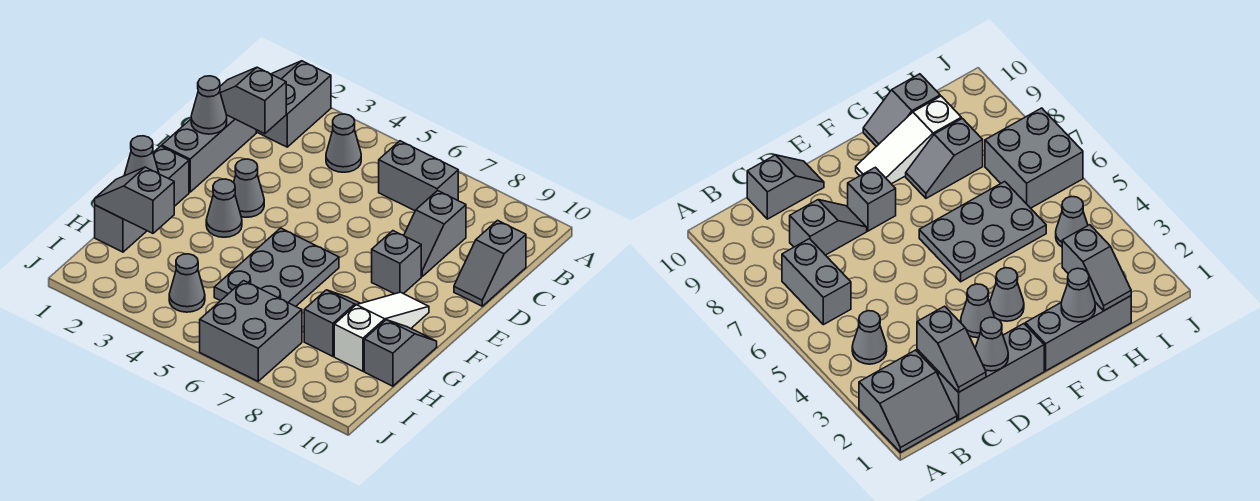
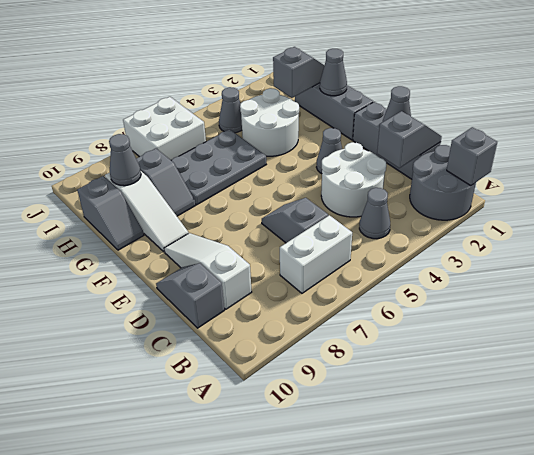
grey 2x2 slope [256,61,331,147] -> grey 2x2 round brick [410,145,476,220]
grey 1x2 brick [379,141,458,211] -> white 1x2 brick [280,215,352,293]
none -> white 2x2 round brick [321,142,386,217]
grey 1x2 slope [404,190,466,276] -> grey 1x2 slope moved to [262,198,328,243]
none -> white 1x3 slope [164,233,252,309]
grey 1x1 brick [372,231,421,294] -> grey 1x1 brick moved to [447,127,497,186]
grey 1x1 cone [206,179,242,237] -> grey 1x1 cone moved to [109,134,141,186]
grey 2x3 plate [214,228,339,306] -> grey 2x3 plate turned to [171,129,266,205]
none -> white 2x2 round brick [240,88,299,156]
grey 2x2 brick [200,281,302,381] -> white 2x2 brick [123,97,206,160]

